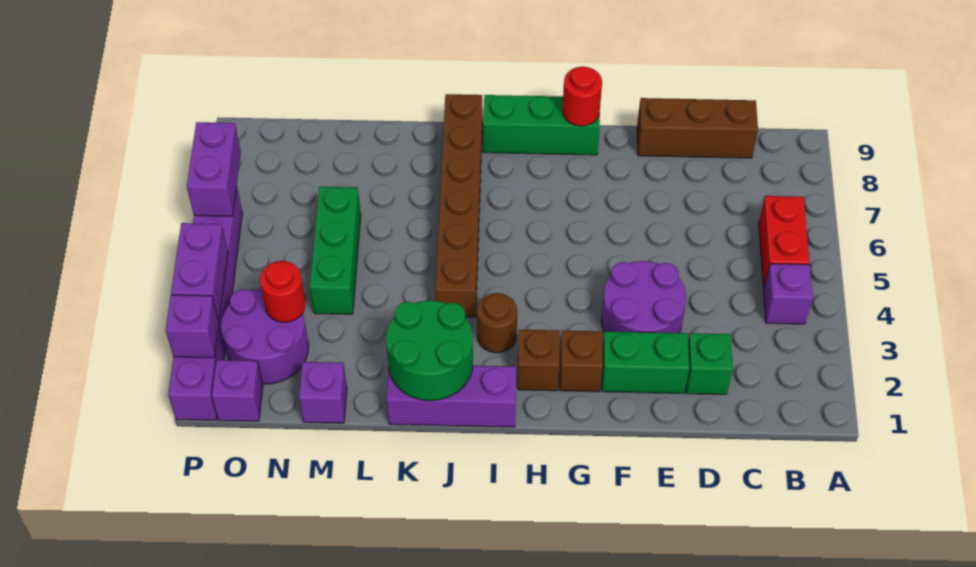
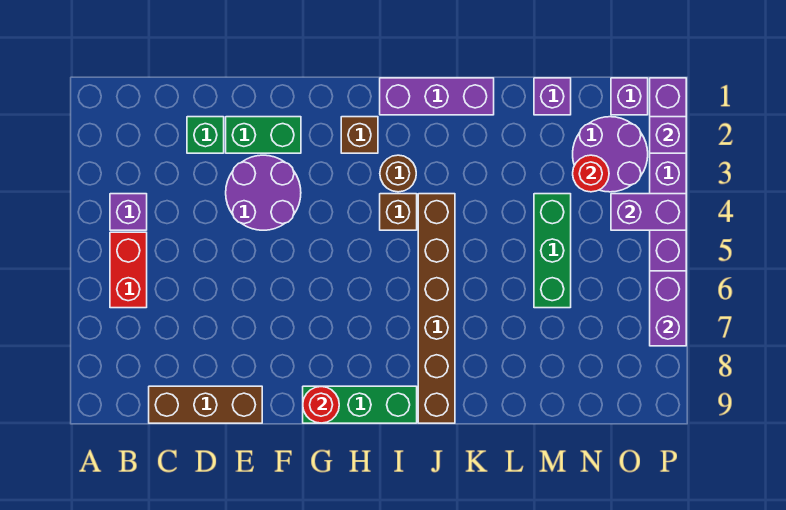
brown 1x1 brick [560,331,603,392] -> brown 1x1 brick moved to [380,194,417,230]
green 2x2 round brick [386,301,473,401] -> none
purple 1x2 brick [171,223,228,321] -> purple 1x2 brick turned to [611,194,686,230]

